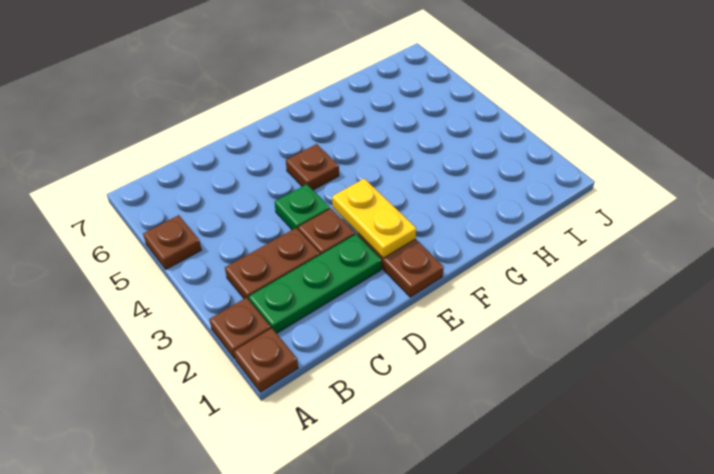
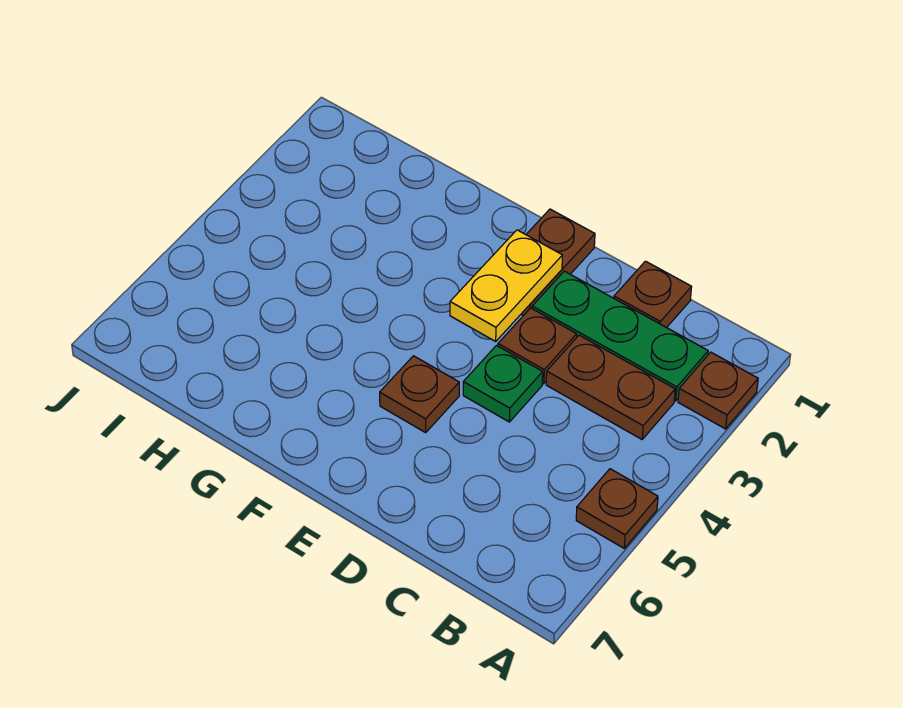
brown 1x1 plate [234,328,298,392] -> brown 1x1 plate moved to [614,261,691,328]

